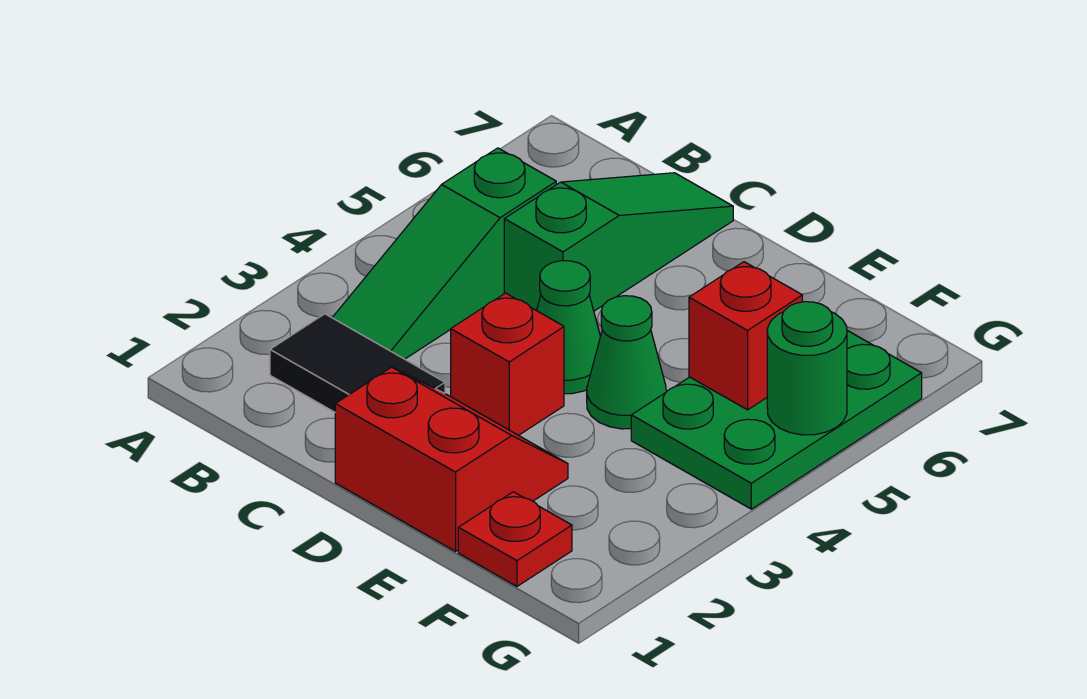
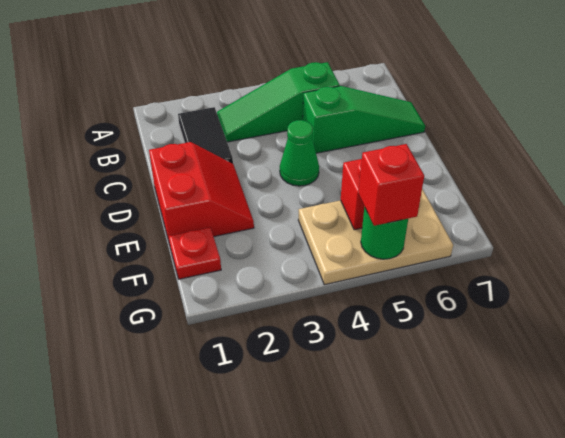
red 1x1 brick [451,293,564,435] -> red 1x1 brick moved to [359,144,424,226]
green 1x1 cone [587,296,666,429] -> none
green 2x3 plate [631,331,922,509] -> tan 2x3 plate [298,189,453,285]

